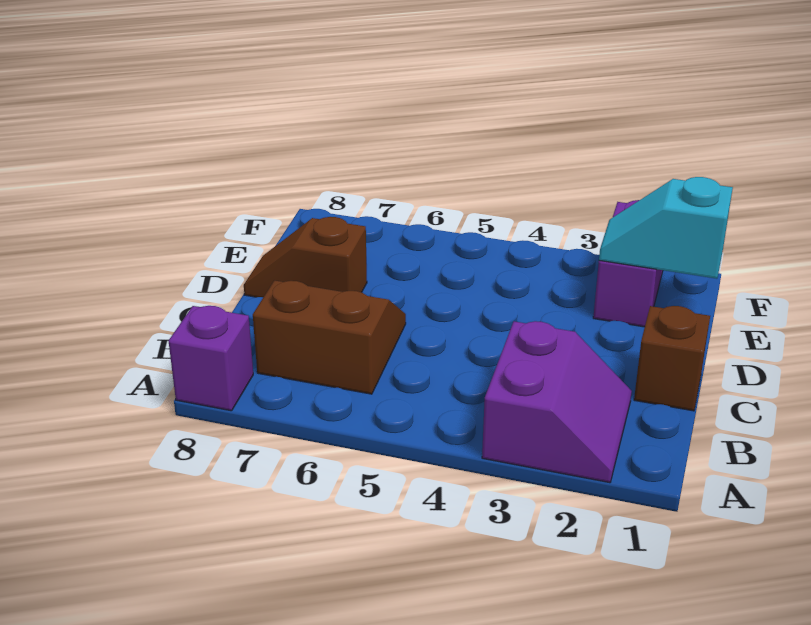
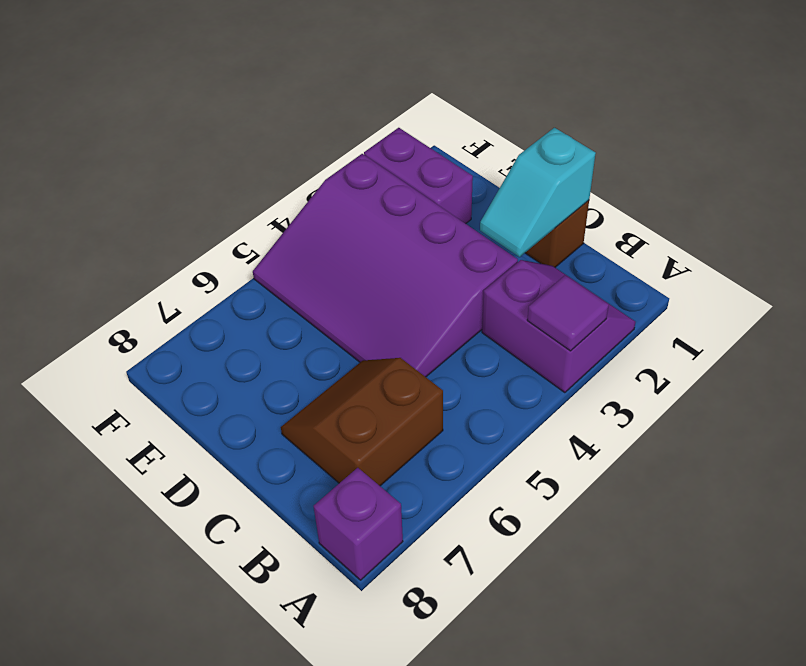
none -> purple 1x1 tile [527,275,609,351]
none -> purple 3x4 slope [253,154,518,377]
brown 1x2 slope [244,217,367,297] -> none
cyan 1x2 slope [599,177,733,279] -> cyan 1x2 slope moved to [480,128,596,257]

